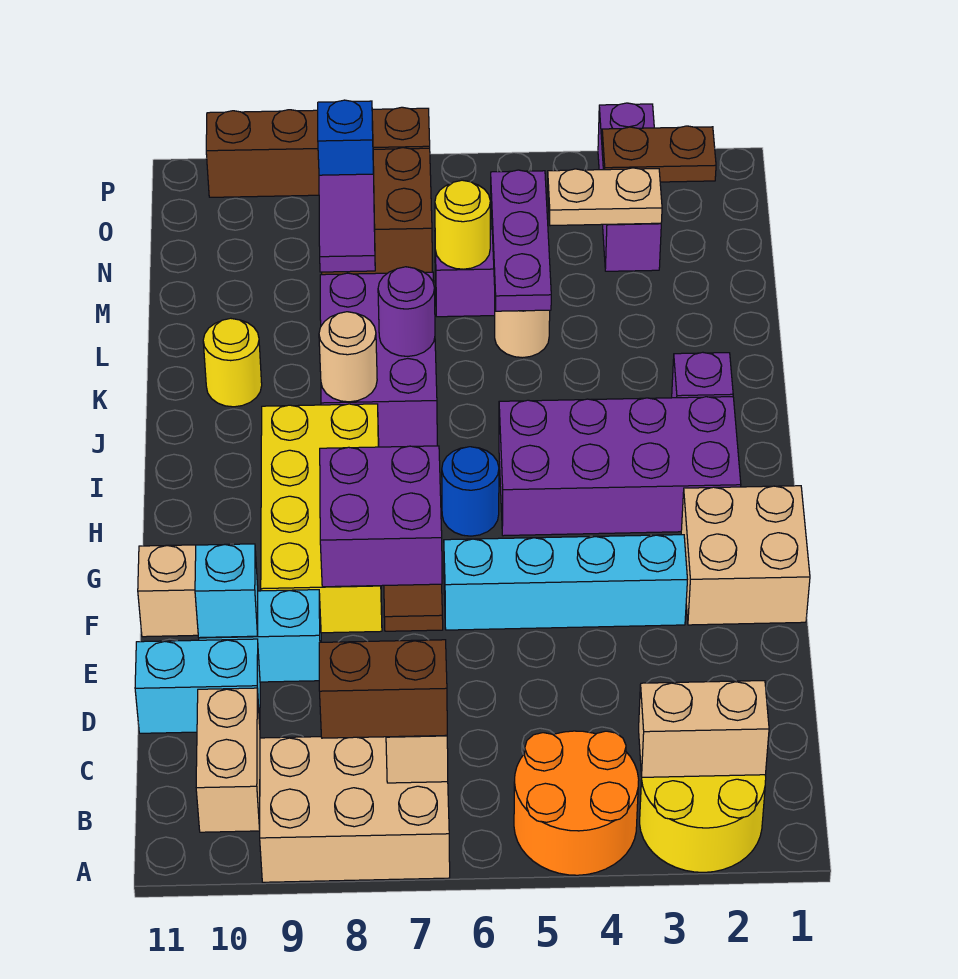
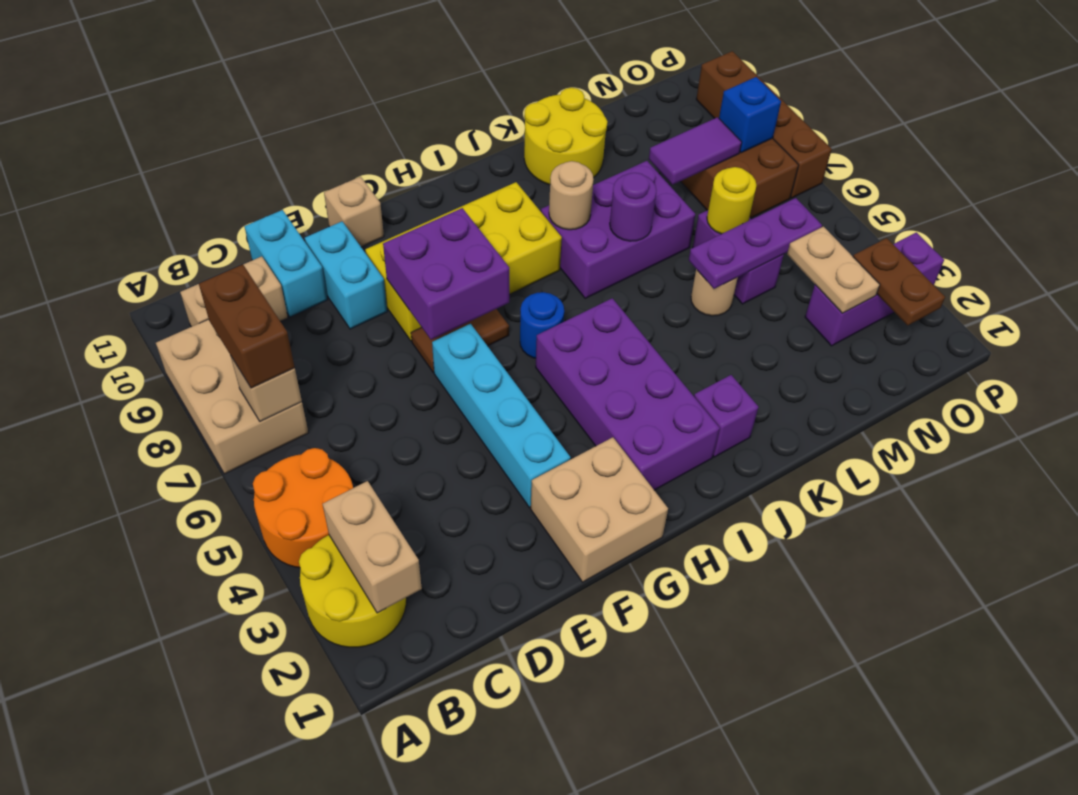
cyan 1x1 brick [195,544,258,638] -> none
yellow 1x1 round brick [203,318,262,407] -> yellow 2x2 round brick [524,88,608,185]

